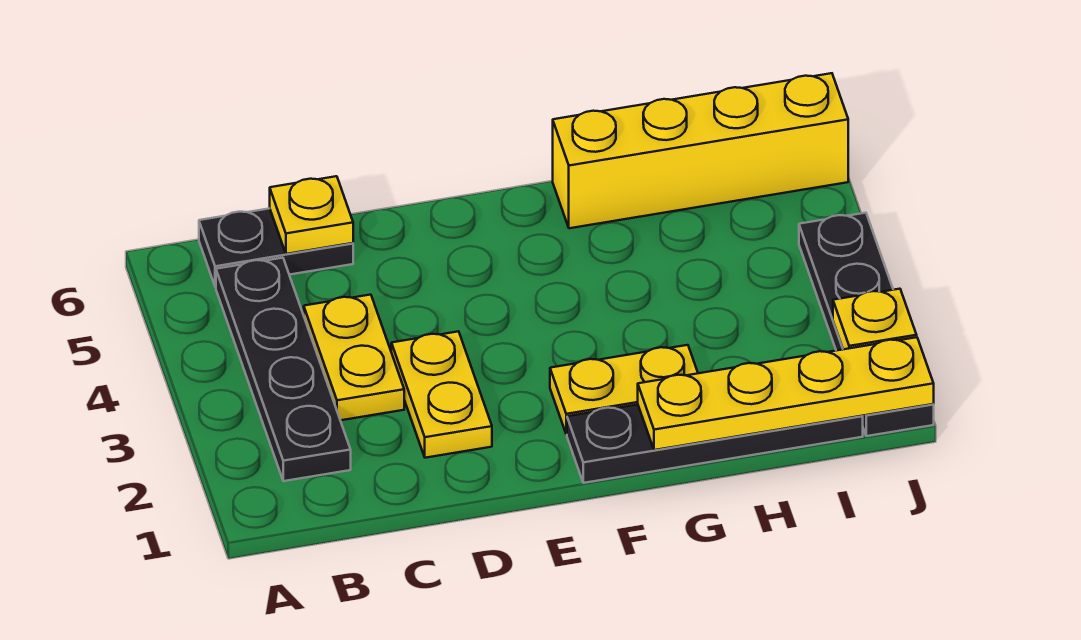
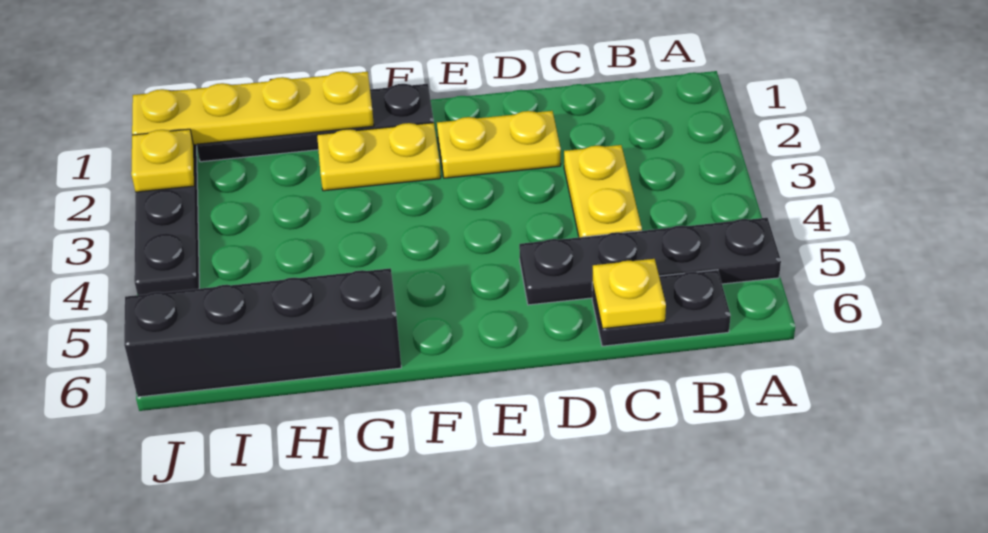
black 1x4 plate [216,258,351,481] -> black 1x4 plate turned to [519,218,781,305]
yellow 1x2 plate [391,331,492,458] -> yellow 1x2 plate turned to [437,111,561,178]
yellow 1x4 brick [553,73,848,228] -> black 1x4 brick [124,268,401,397]

